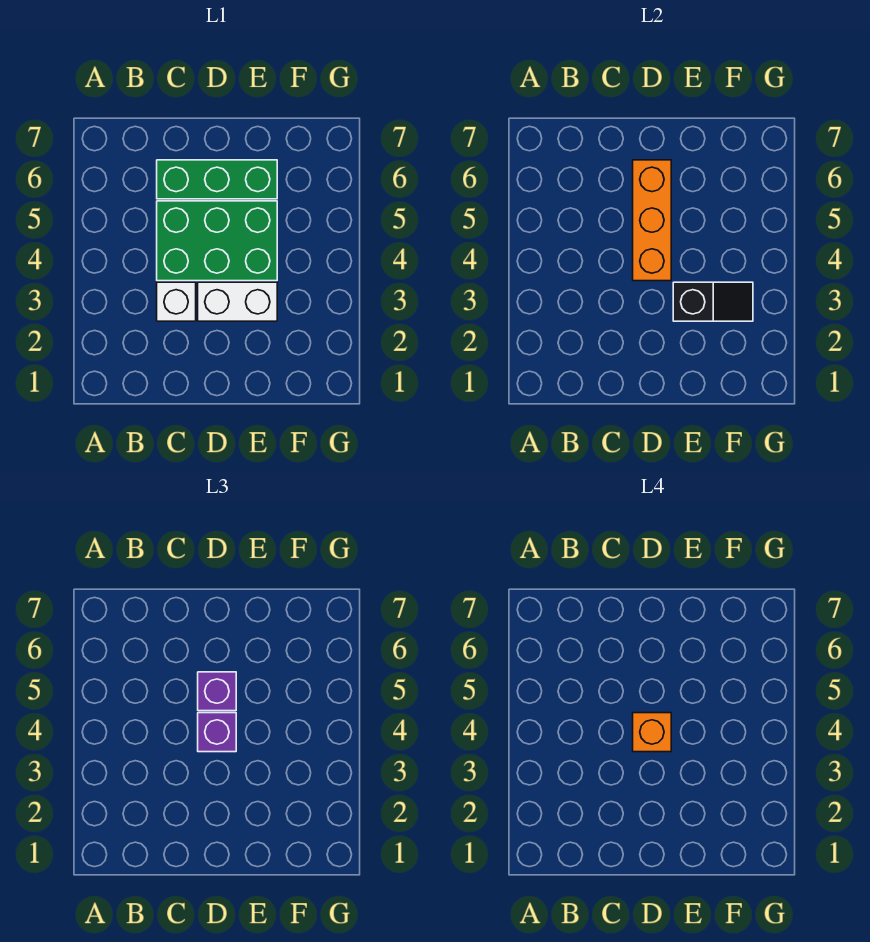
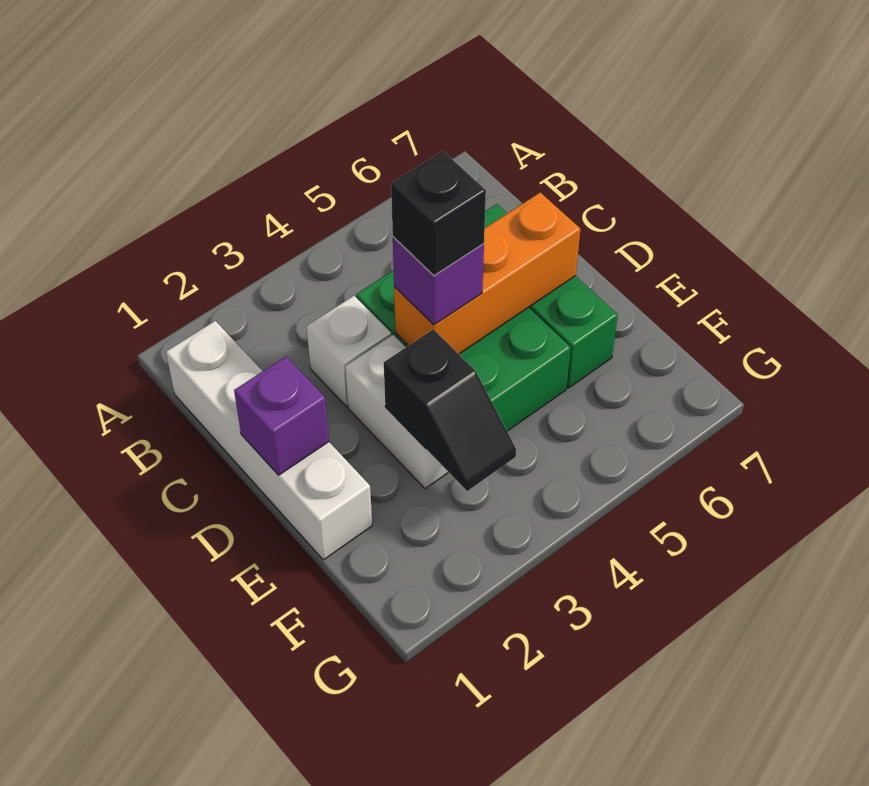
none -> white 1x4 brick [166,321,372,560]
orange 1x1 brick [633,713,671,752] -> black 1x1 brick [391,151,486,276]
purple 1x1 brick [198,672,236,711] -> purple 1x1 brick moved to [234,357,329,475]

